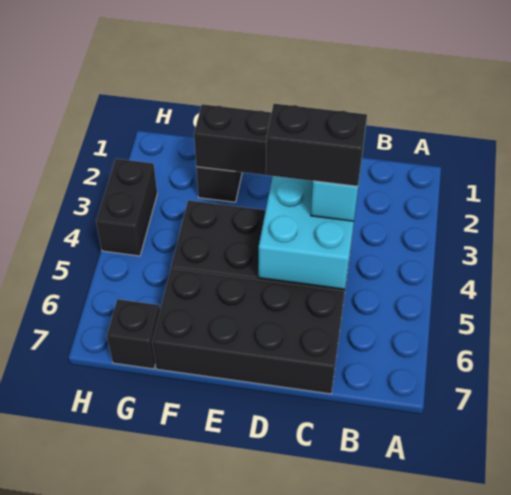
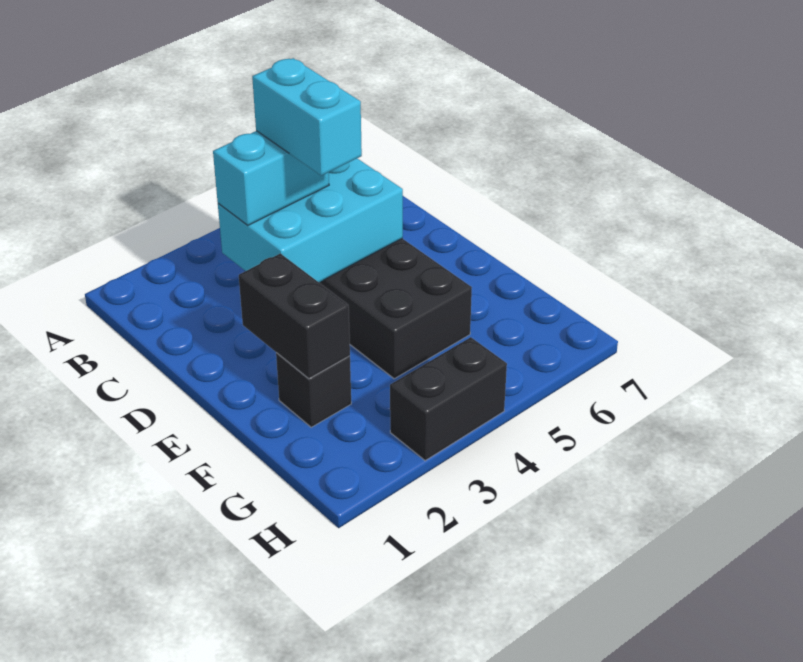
black 1x2 brick [266,104,367,186] -> cyan 1x2 brick [252,58,362,176]
black 2x4 brick [152,269,345,394] -> none
black 1x1 brick [107,299,160,369] -> none

